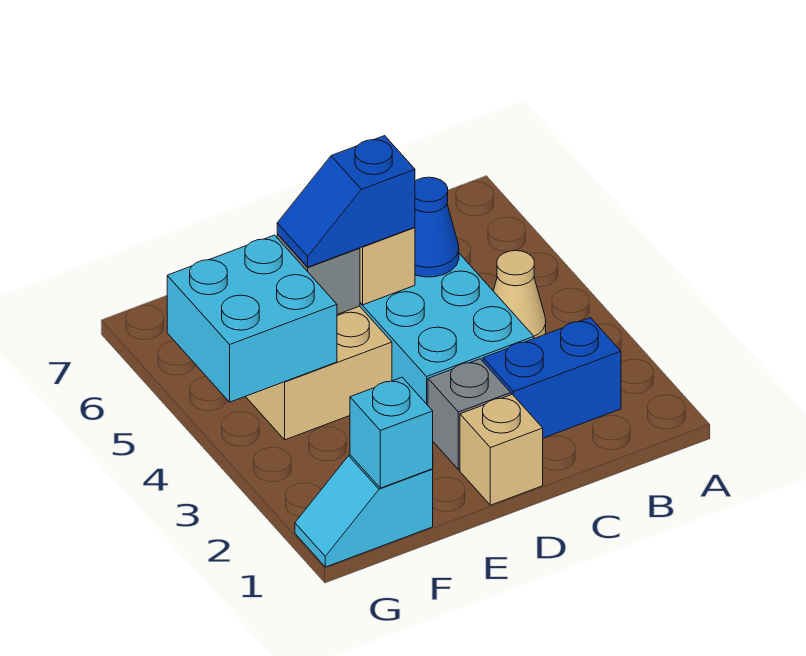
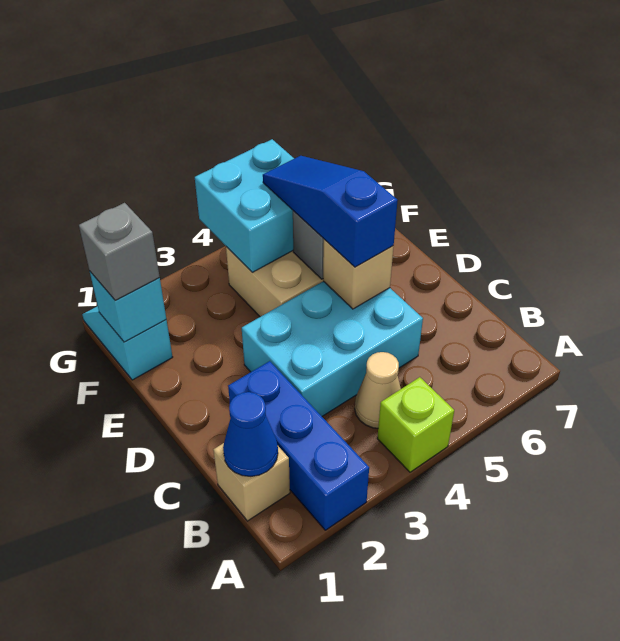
none -> lime 1x1 brick [377,377,454,472]
blue 1x2 brick [483,318,621,438] -> blue 1x3 brick [228,361,369,530]
blue 1x1 cone [415,177,459,277] -> blue 1x1 cone moved to [223,392,278,476]
tan 1x1 brick [460,394,543,505] -> tan 1x1 brick moved to [213,443,290,521]
grey 1x1 brick [428,359,511,470] -> grey 1x1 brick moved to [79,203,160,300]
blue 1x2 slope [277,136,415,267] -> blue 1x3 slope [263,156,398,267]

